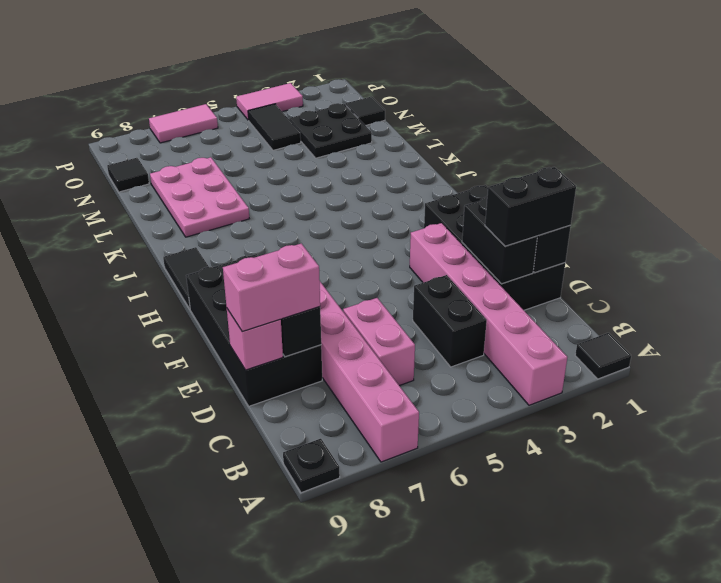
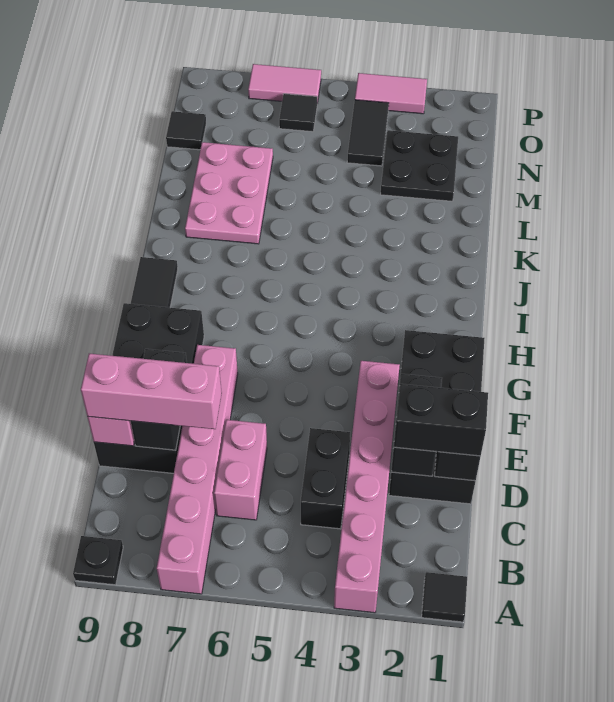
pink 1x2 brick [223,243,320,331] -> pink 1x3 brick [81,353,222,429]
black 1x1 tile [346,97,385,126] -> black 1x1 tile moved to [279,94,317,132]

